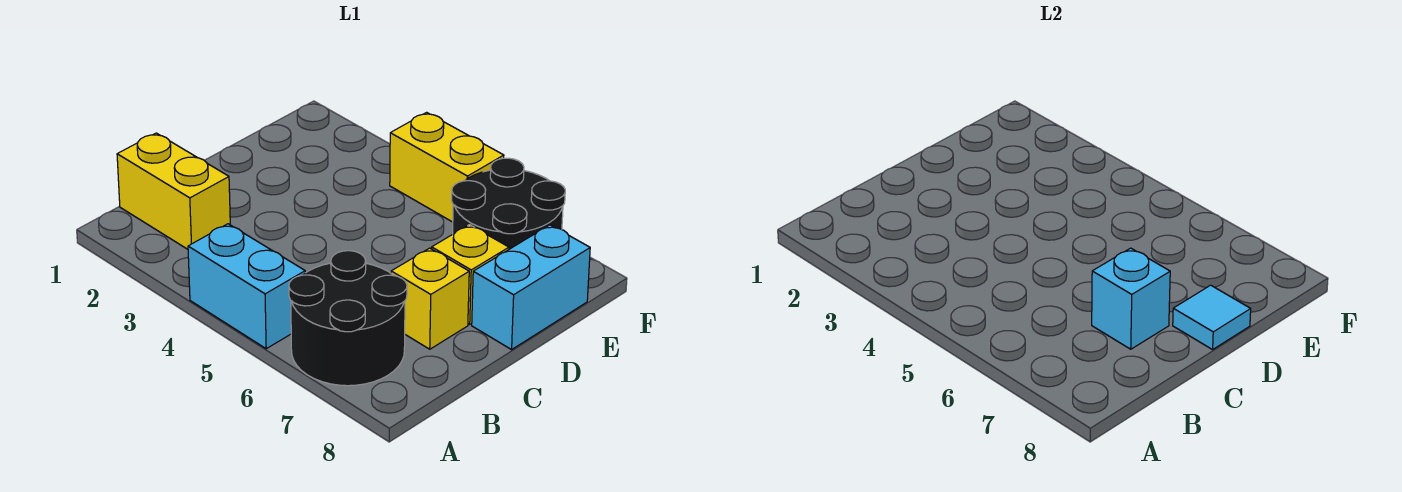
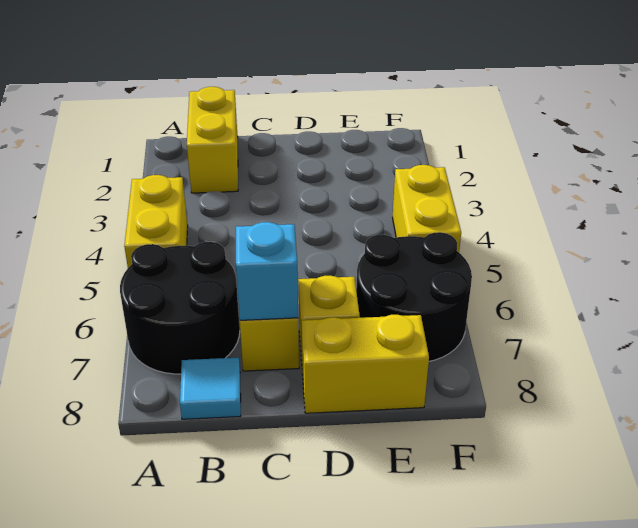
cyan 1x2 brick [188,224,305,349] -> yellow 1x2 brick [124,175,188,268]
cyan 1x2 brick [472,225,590,350] -> yellow 1x2 brick [301,315,429,413]
cyan 1x1 tile [1173,285,1251,350] -> cyan 1x1 tile moved to [180,358,241,419]

